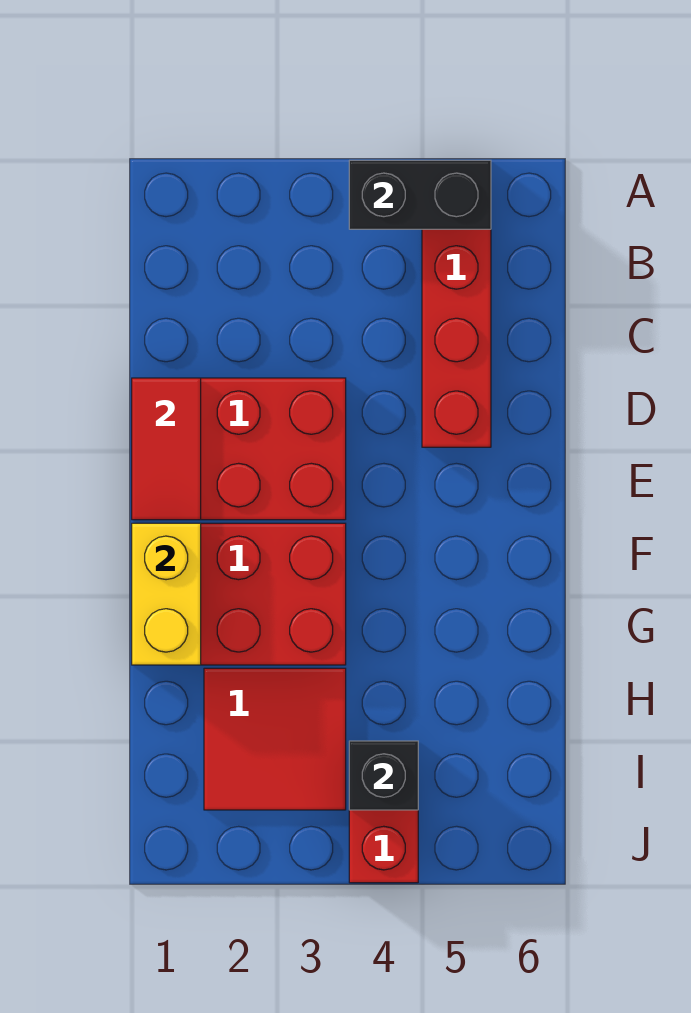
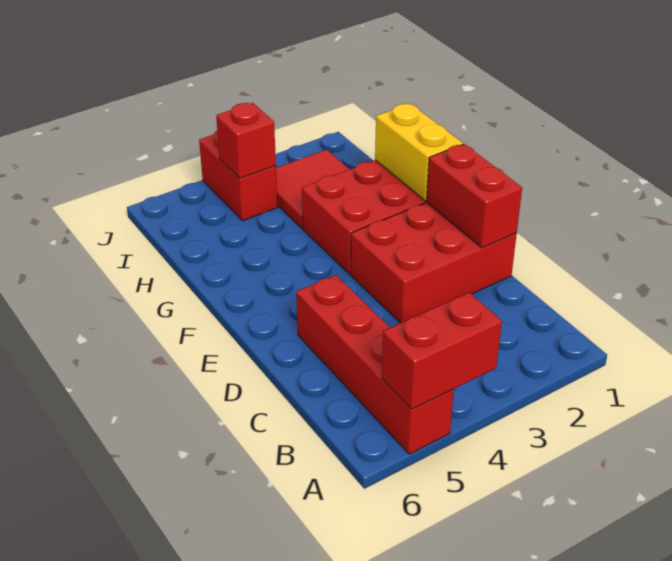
black 1x2 brick [349,160,491,229] -> red 1x2 brick [382,292,502,409]
red 1x2 tile [132,378,201,520] -> red 1x2 brick [427,144,522,248]
black 1x1 brick [349,741,418,810] -> red 1x1 brick [216,103,276,178]

